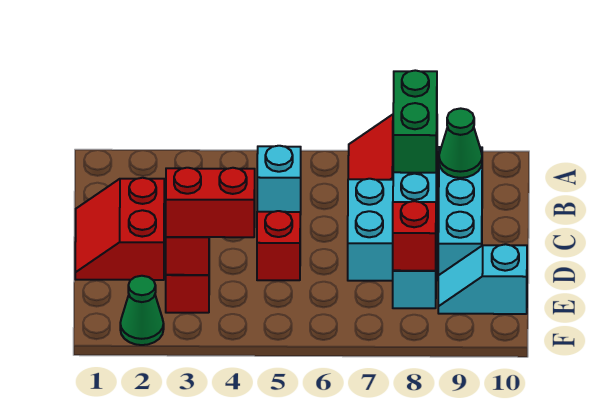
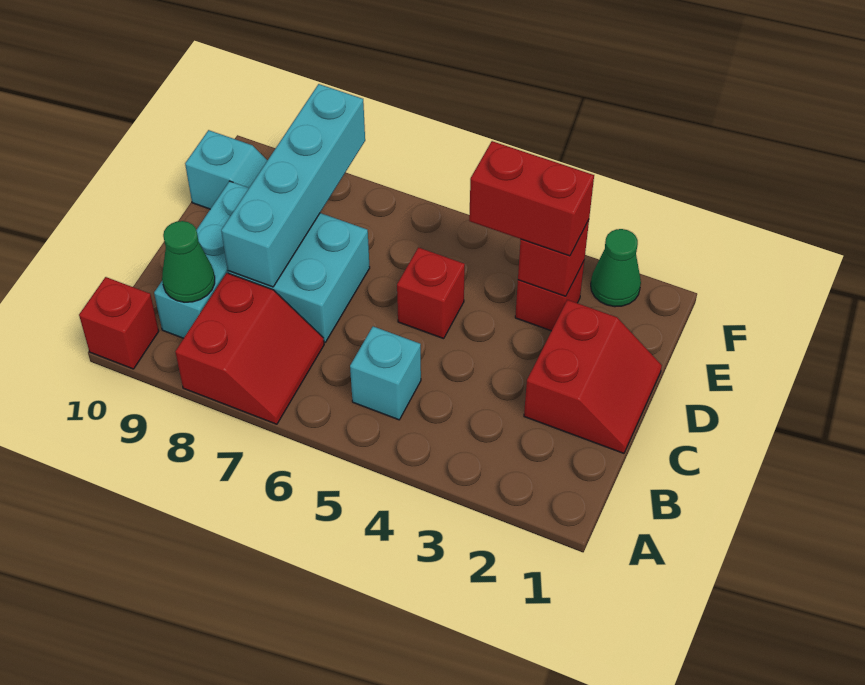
green 1x2 brick [393,70,437,173] -> none
red 1x1 brick [393,201,436,271] -> red 1x1 brick moved to [79,277,159,369]

